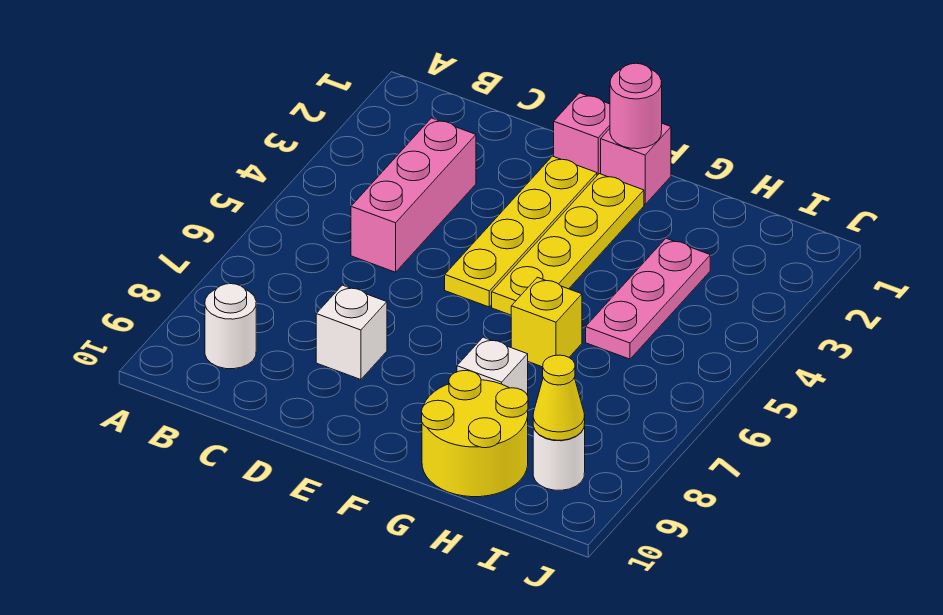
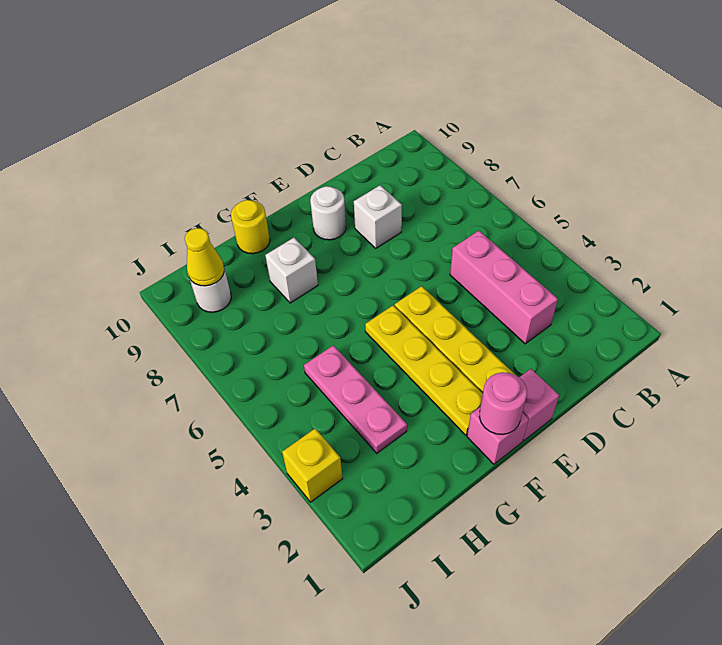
white 1x1 round brick [205,284,256,369] -> white 1x1 round brick moved to [310,186,346,240]
yellow 1x1 brick [511,277,582,367] -> yellow 1x1 brick moved to [282,428,343,502]
yellow 2x2 round brick [422,371,528,497] -> yellow 1x1 round brick [231,200,270,254]

